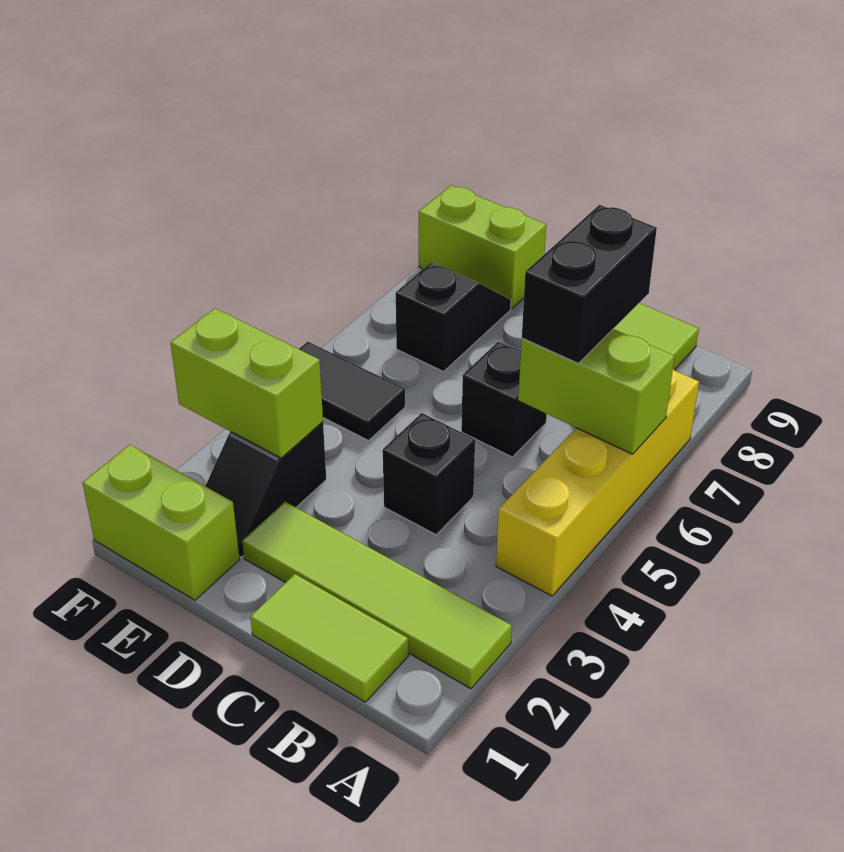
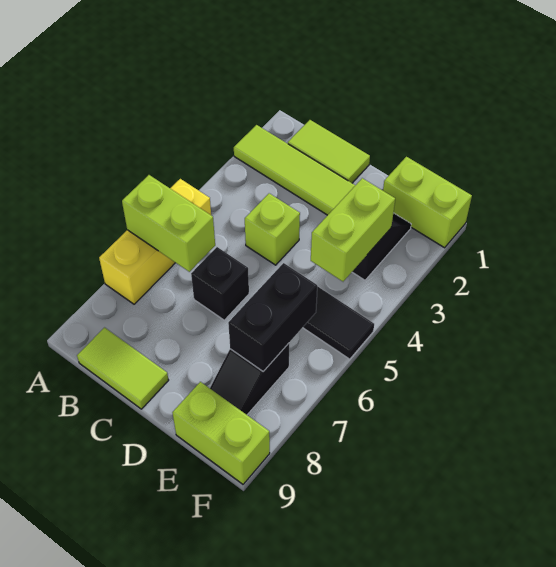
yellow 1x4 brick [496,369,699,596] -> yellow 1x3 brick [99,179,211,304]
black 1x2 brick [522,205,657,364] -> black 1x2 brick moved to [228,263,317,371]
black 1x1 brick [383,413,475,535] -> lime 1x1 brick [245,193,300,265]
lime 1x2 brick [170,308,323,458] -> lime 1x2 brick turned to [311,178,395,281]

